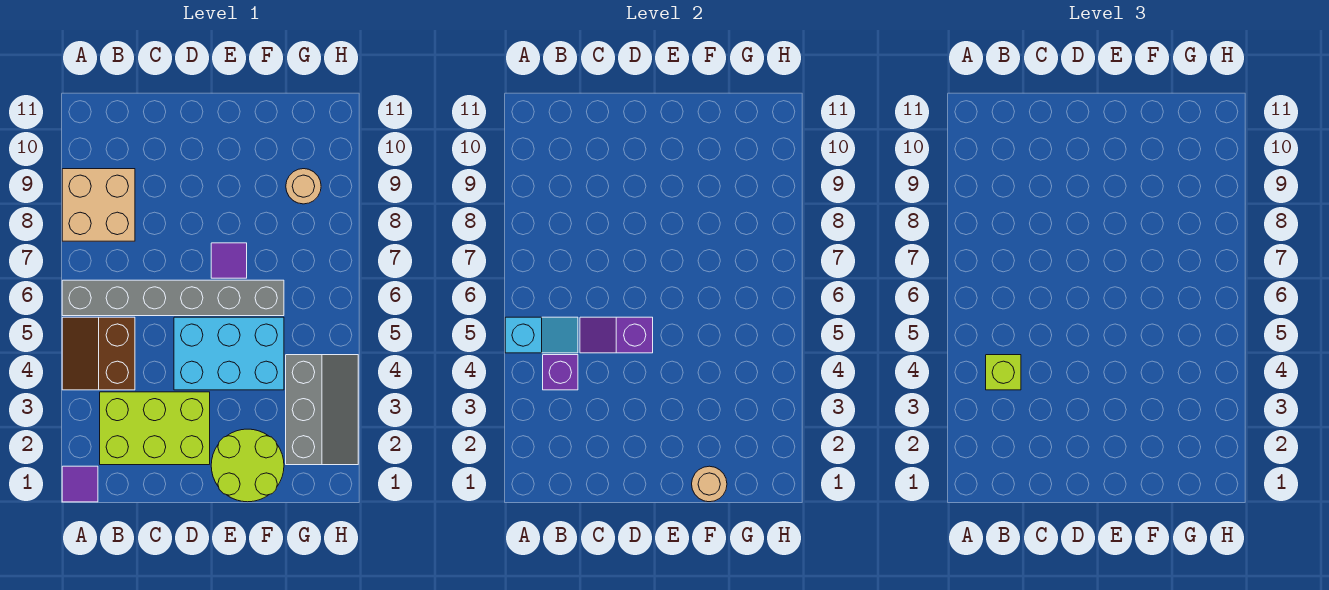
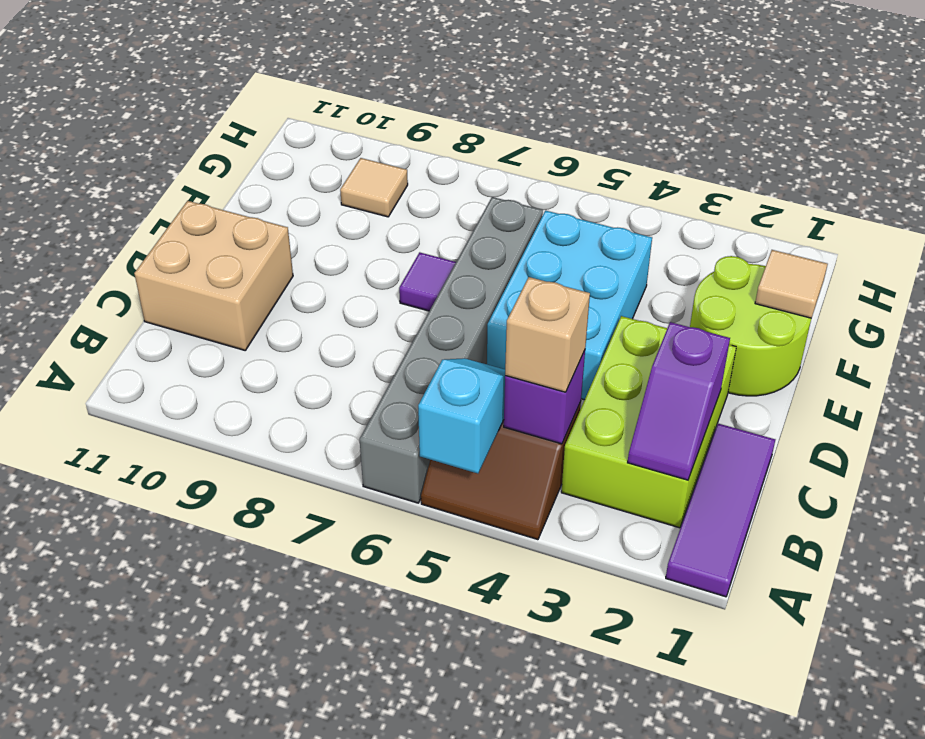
purple 1x1 tile [62,466,98,502] -> purple 1x3 tile [666,424,775,597]
tan 2x2 brick [62,169,135,241] -> tan 2x2 brick moved to [134,201,293,350]
lime 1x1 brick [986,355,1021,390] -> tan 1x1 brick [505,277,590,392]
purple 1x2 slope [580,317,653,353] -> purple 1x2 slope moved to [628,322,730,480]
tan 1x1 round brick [692,466,727,502] -> tan 1x1 tile [755,250,828,318]
grey 2x3 slope [286,355,358,465] -> none
tan 1x1 round brick [286,169,321,204] -> tan 1x1 tile [340,158,408,217]

